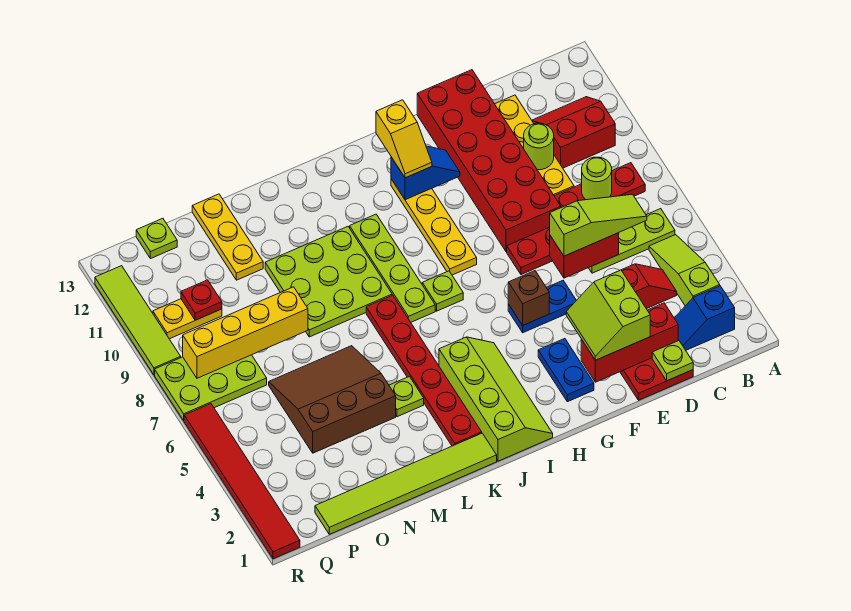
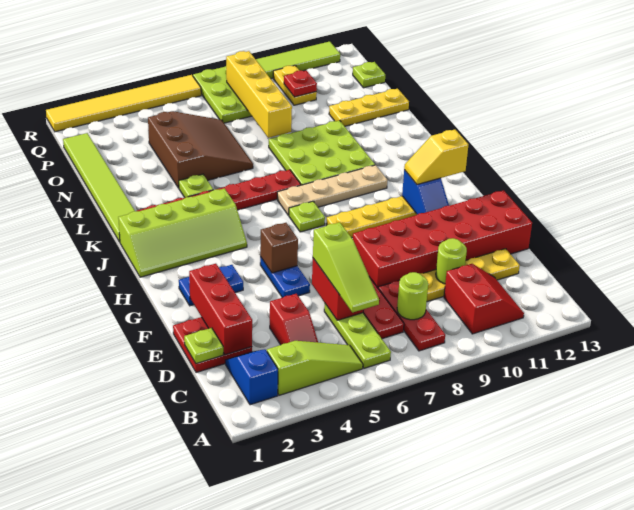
lime 2x2 slope [566,270,650,360] -> none
lime 1x4 plate [350,214,435,322] -> tan 1x4 plate [277,165,388,215]
red 1x6 tile [184,404,300,559] -> yellow 1x6 tile [46,75,201,132]

